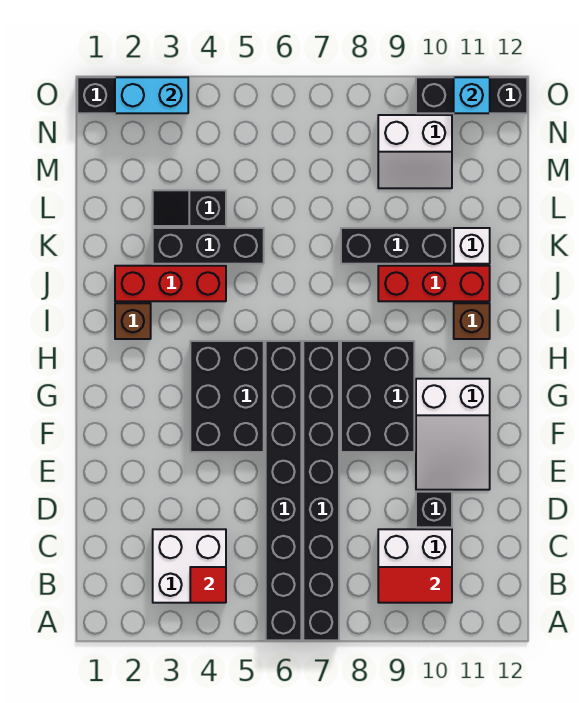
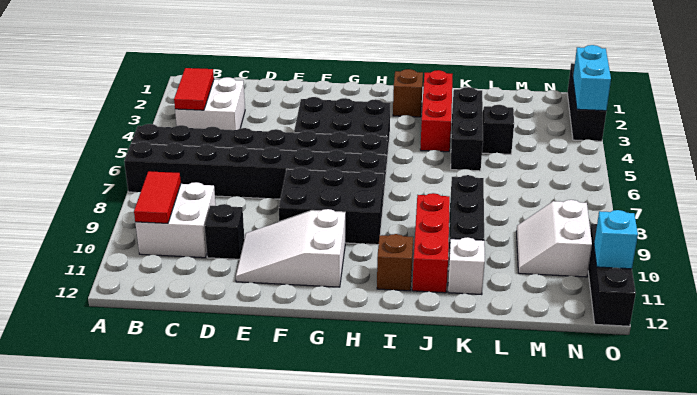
red 1x1 tile [190,567,226,603] -> red 1x2 tile [174,68,214,110]

